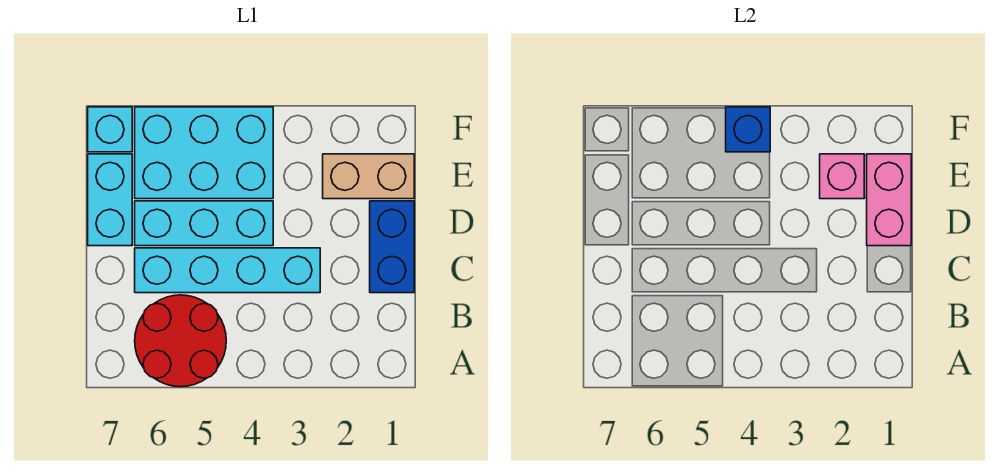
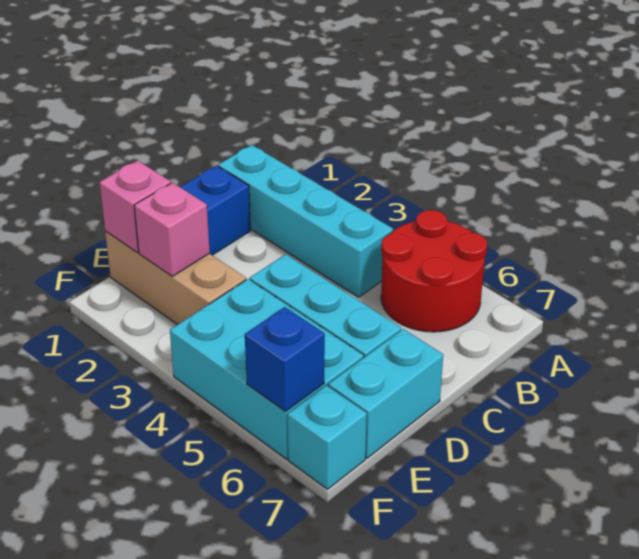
cyan 1x4 brick [135,248,320,293] -> cyan 1x4 brick moved to [218,145,393,297]
pink 1x2 brick [867,154,911,246] -> pink 1x1 brick [99,160,171,252]
tan 1x2 brick [323,154,414,199] -> tan 1x3 brick [105,231,246,325]
blue 1x1 brick [726,107,770,152] -> blue 1x1 brick moved to [245,307,325,411]

